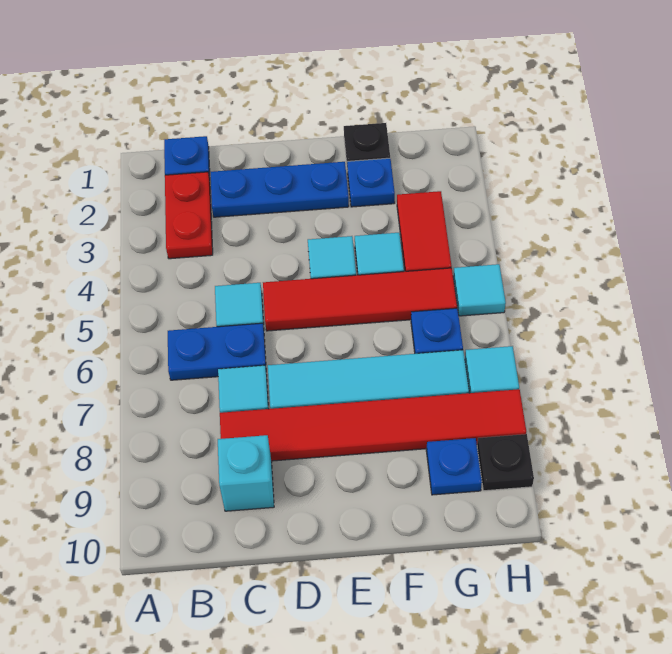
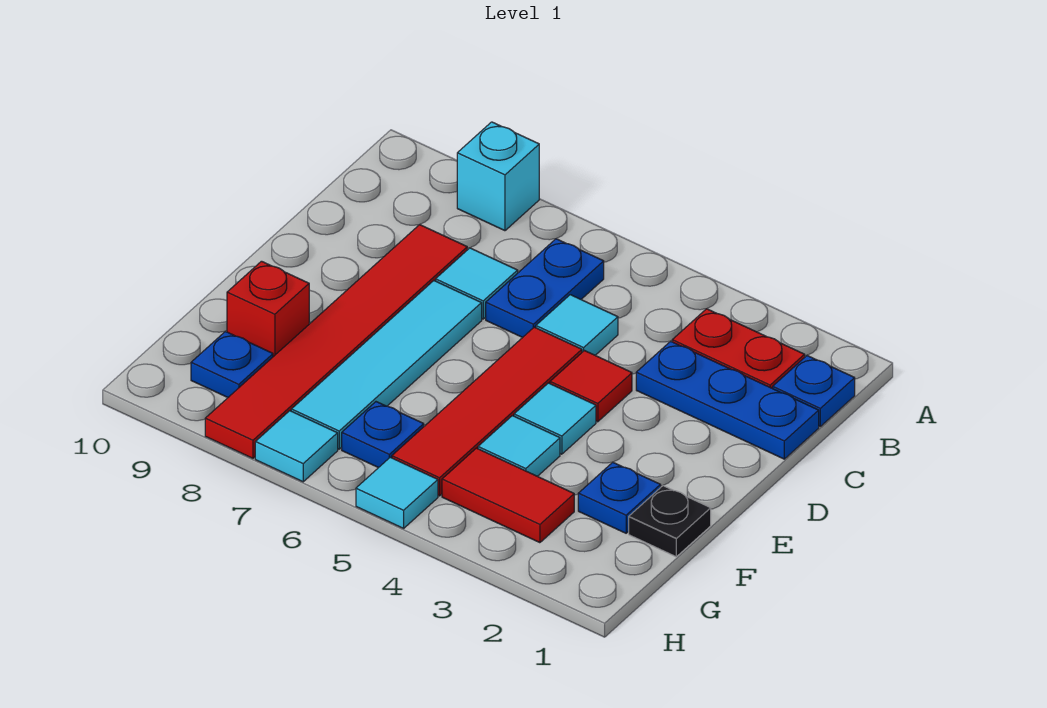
blue 1x3 plate [211,162,349,217] -> blue 1x3 plate turned to [636,341,819,459]
cyan 1x1 brick [218,435,274,511] -> cyan 1x1 brick moved to [457,122,539,231]
none -> red 1x1 tile [550,351,632,422]
none -> red 1x1 brick [227,261,309,357]
black 1x1 plate [477,434,534,491] -> none

